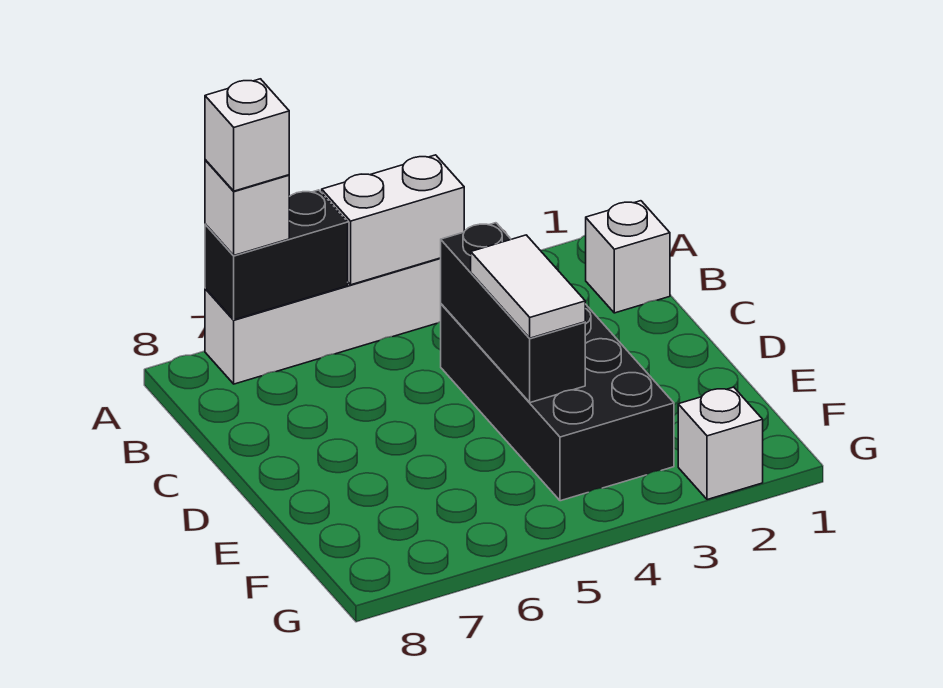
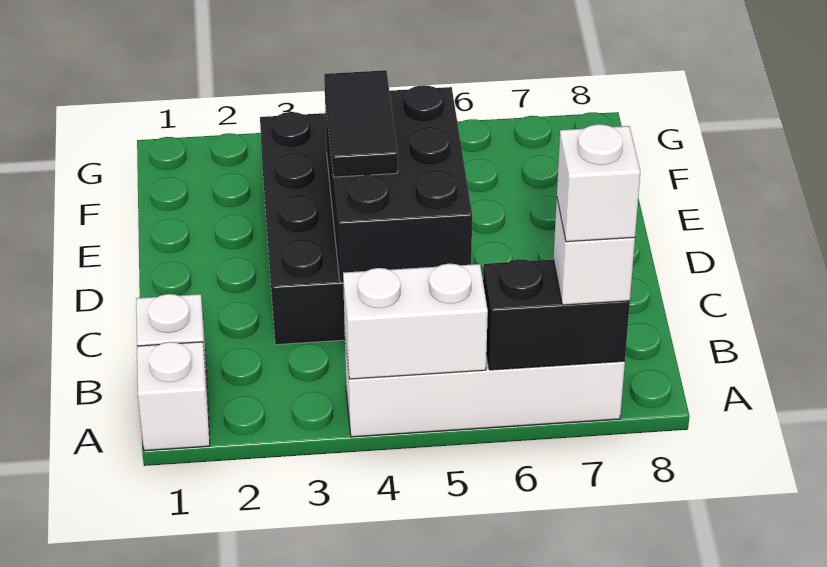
black 1x3 brick [441,223,585,403] -> black 2x3 brick [325,85,472,283]
white 1x2 tile [471,235,585,338] -> black 1x2 tile [324,70,398,177]
white 1x1 brick [678,387,763,500] -> white 1x1 brick moved to [137,342,210,451]

